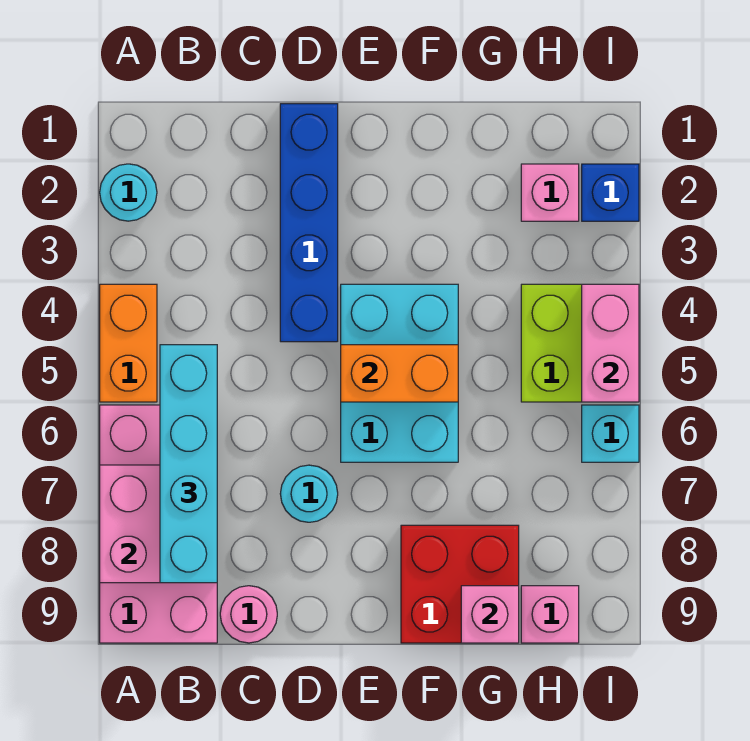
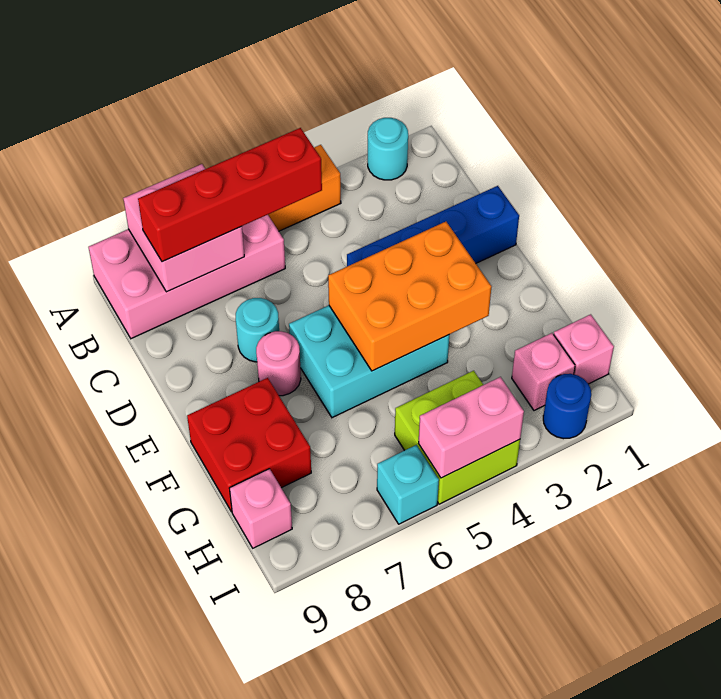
cyan 1x4 brick [160,345,217,583] -> red 1x4 brick [138,128,322,262]
pink 1x1 round brick [220,586,277,643] -> pink 1x1 round brick moved to [256,331,301,396]
orange 1x2 brick [341,345,458,402] -> orange 2x3 brick [328,222,491,371]
pink 1x1 brick [461,586,519,643] -> pink 1x1 brick moved to [554,314,614,384]
blue 1x1 brick [582,164,639,221] -> blue 1x1 round brick [543,374,591,439]

